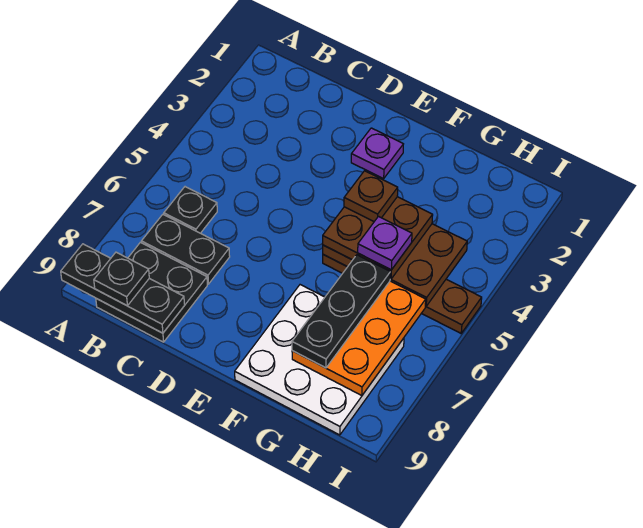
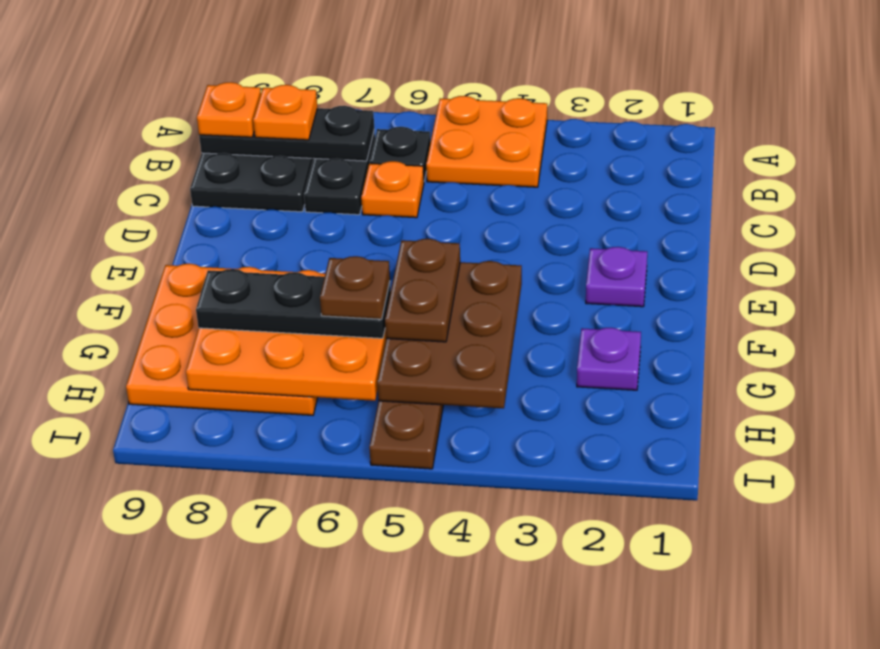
none -> orange 2x2 plate [426,96,547,187]
black 1x3 plate [61,244,185,333] -> black 1x3 plate turned to [199,106,374,161]
none -> orange 1x1 plate [253,85,318,140]
black 1x1 plate [94,252,149,306] -> orange 1x1 plate [197,82,261,137]
none -> orange 1x1 plate [361,161,424,218]
brown 2x2 plate [323,197,433,279] -> brown 1x2 plate [385,239,460,342]
brown 1x1 plate [344,171,398,221] -> brown 1x1 plate moved to [320,256,390,319]
white 3x3 plate [235,285,404,435] -> orange 3x3 plate [126,264,325,415]
purple 1x1 plate [358,217,412,270] -> purple 1x1 plate moved to [577,328,641,390]

